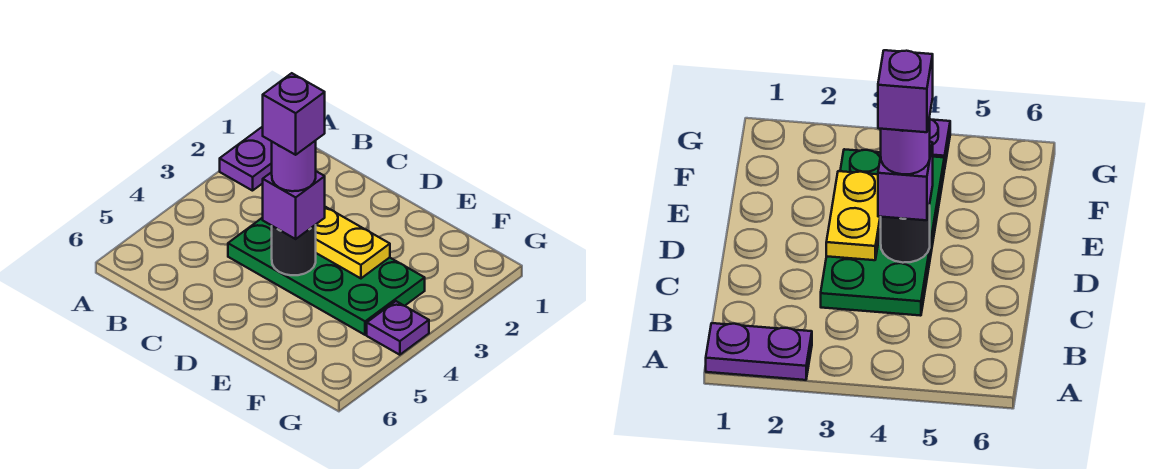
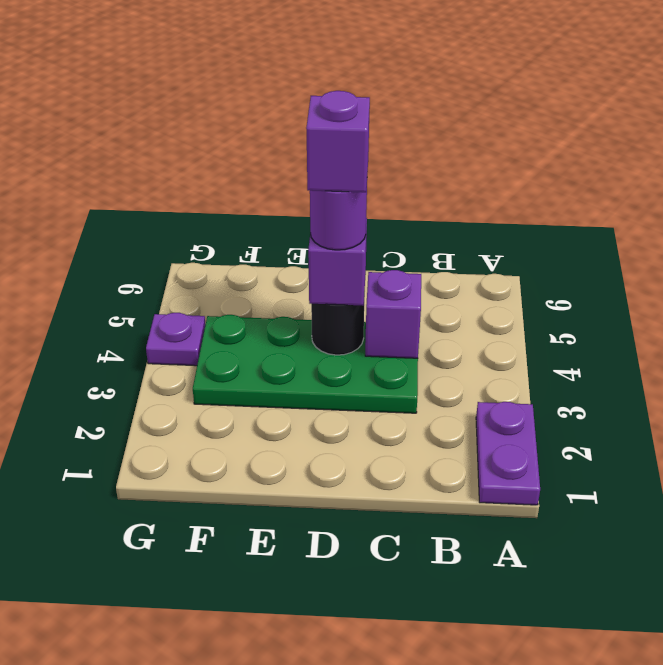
none -> purple 1x1 brick [365,270,421,358]
yellow 1x2 plate [316,207,390,278] -> none

